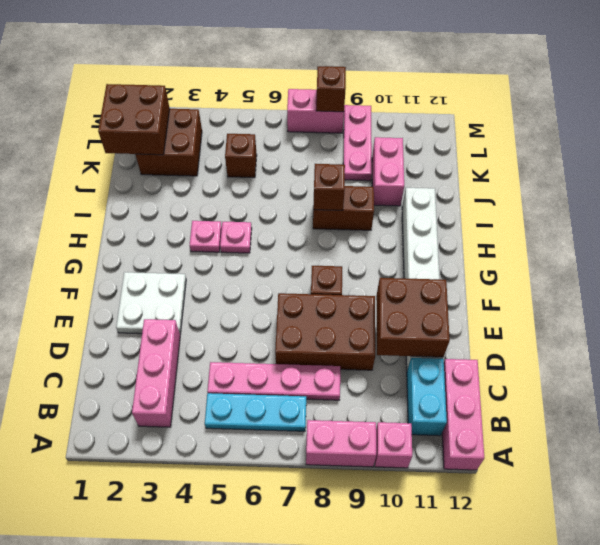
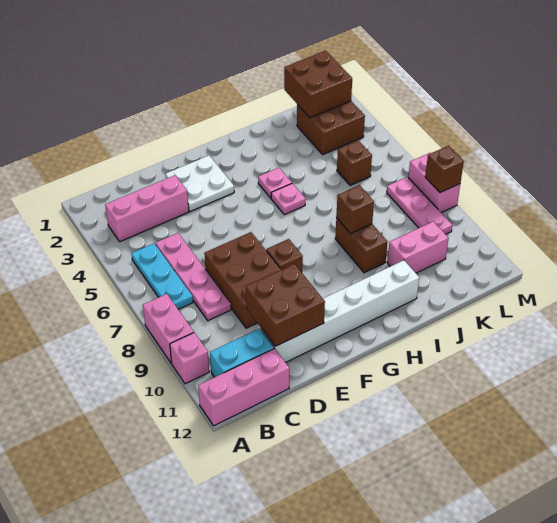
pink 1x3 plate [343,105,372,181] -> pink 1x3 plate turned to [387,177,452,234]

